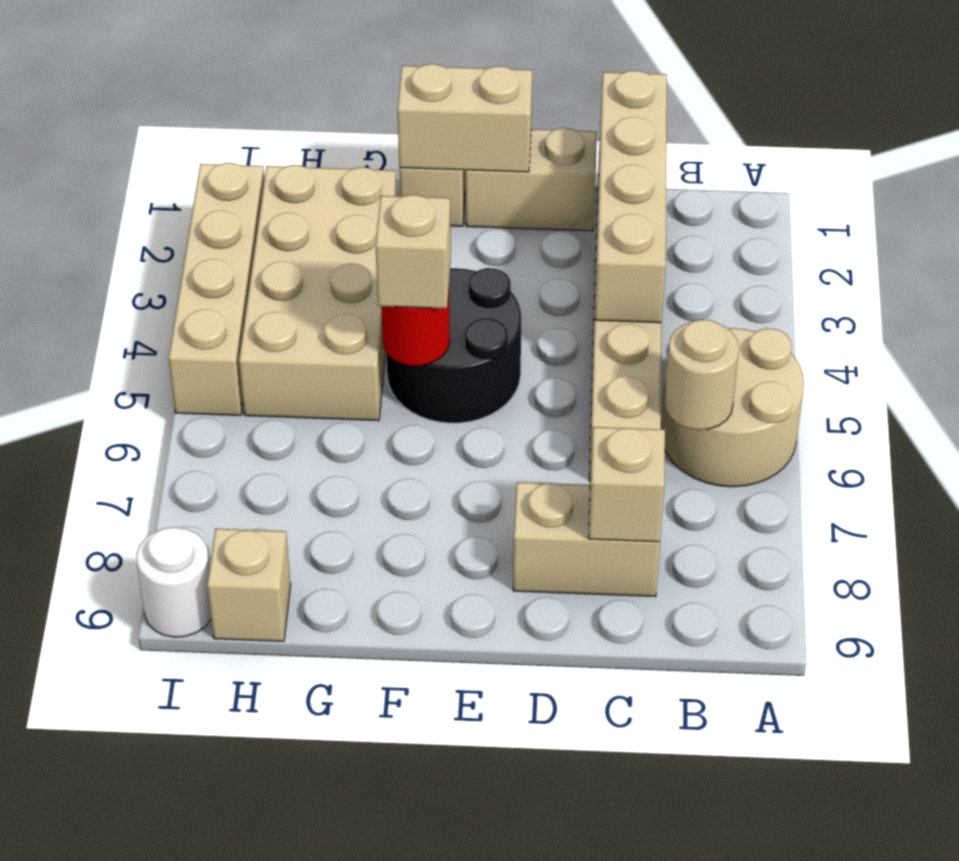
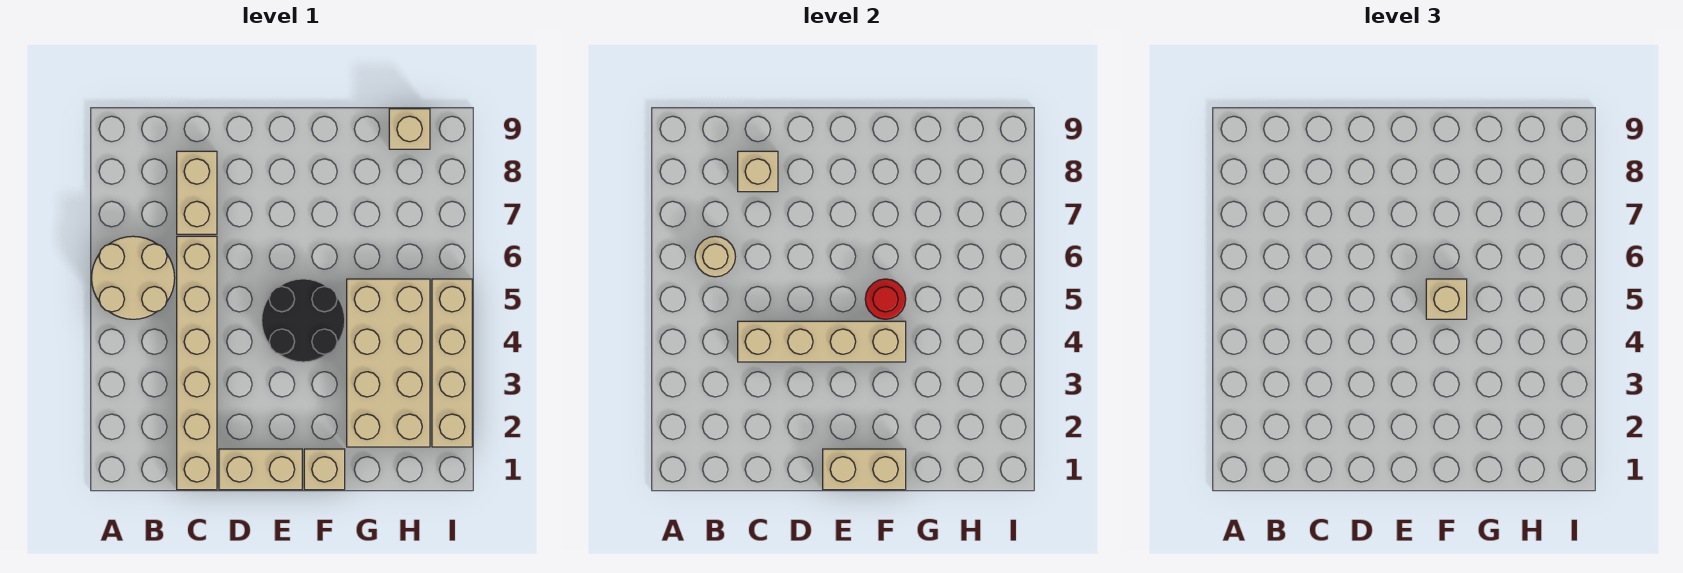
tan 1x4 brick [595,71,667,323] -> tan 1x4 brick turned to [738,321,906,362]
tan 1x2 brick [513,482,660,596] -> tan 1x2 brick turned to [177,151,217,234]
white 1x1 round brick [136,527,211,637] -> none

